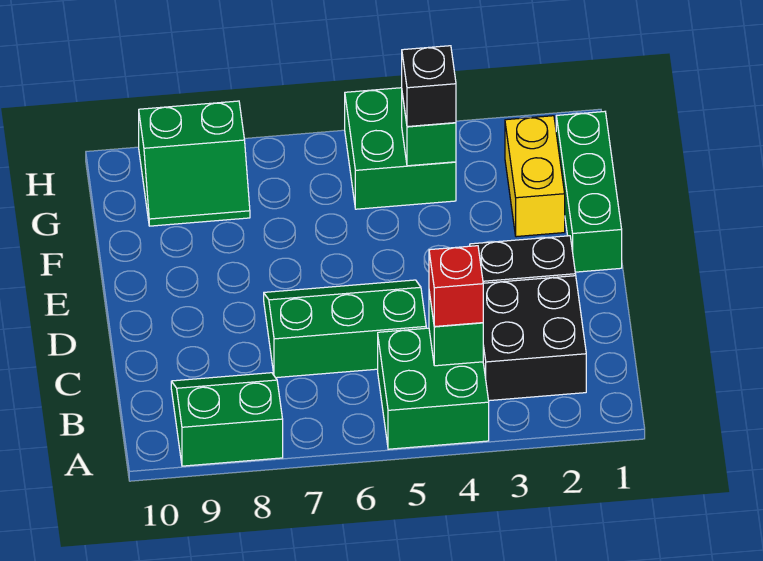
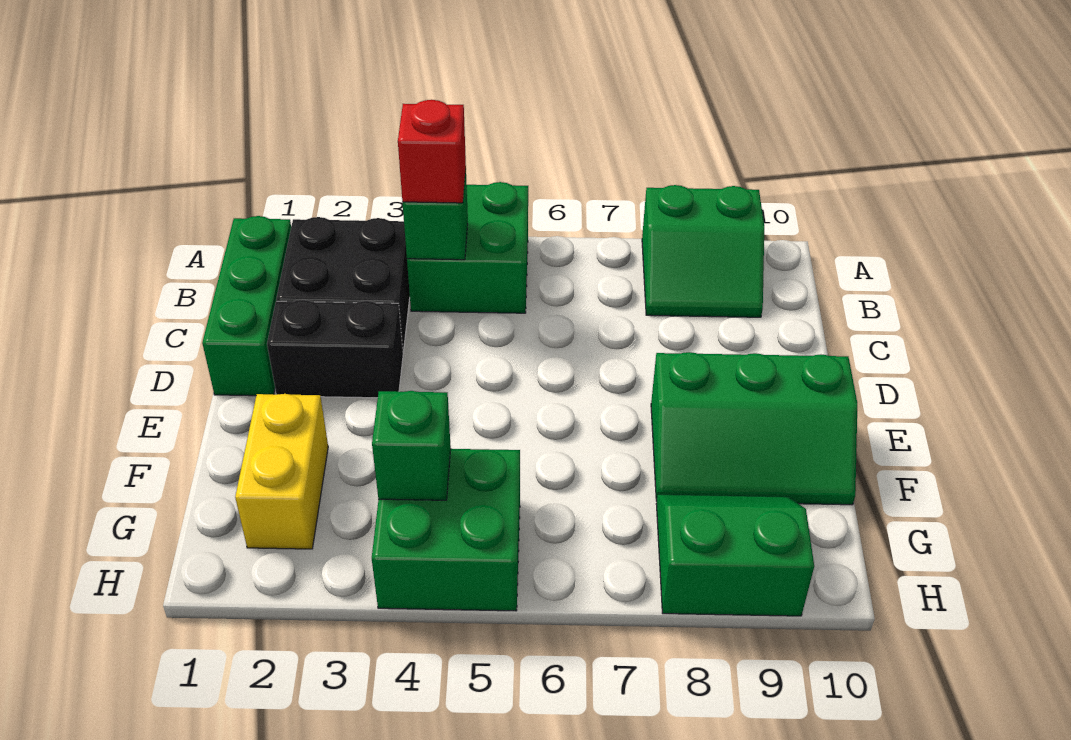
green 2x3 slope [264,280,426,378] -> green 2x3 slope moved to [651,352,857,505]
green 1x3 brick [556,112,622,272] -> green 1x3 brick moved to [202,216,291,396]
black 1x1 brick [402,46,456,127] -> none

